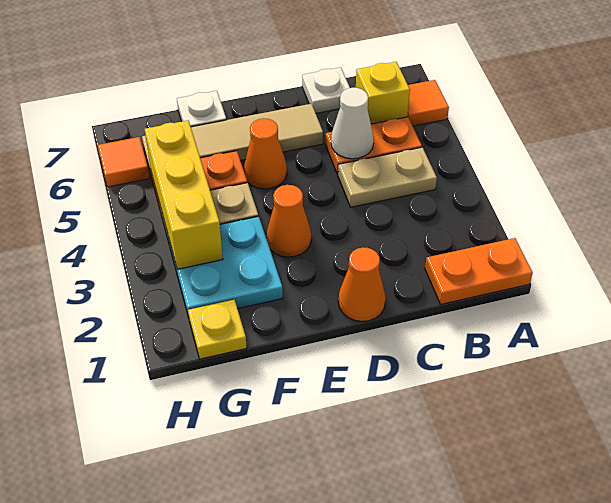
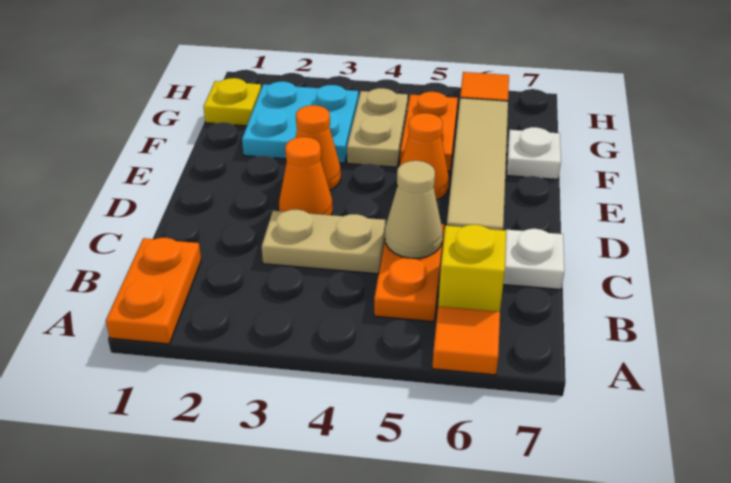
tan 1x2 plate [338,147,437,207] -> tan 1x2 plate turned to [262,209,385,274]
white 1x1 cone [331,88,374,159] -> tan 1x1 cone [385,161,443,258]
orange 1x1 cone [338,248,386,321] -> orange 1x1 cone moved to [279,137,332,215]
yellow 1x3 brick [145,120,223,269] -> none

